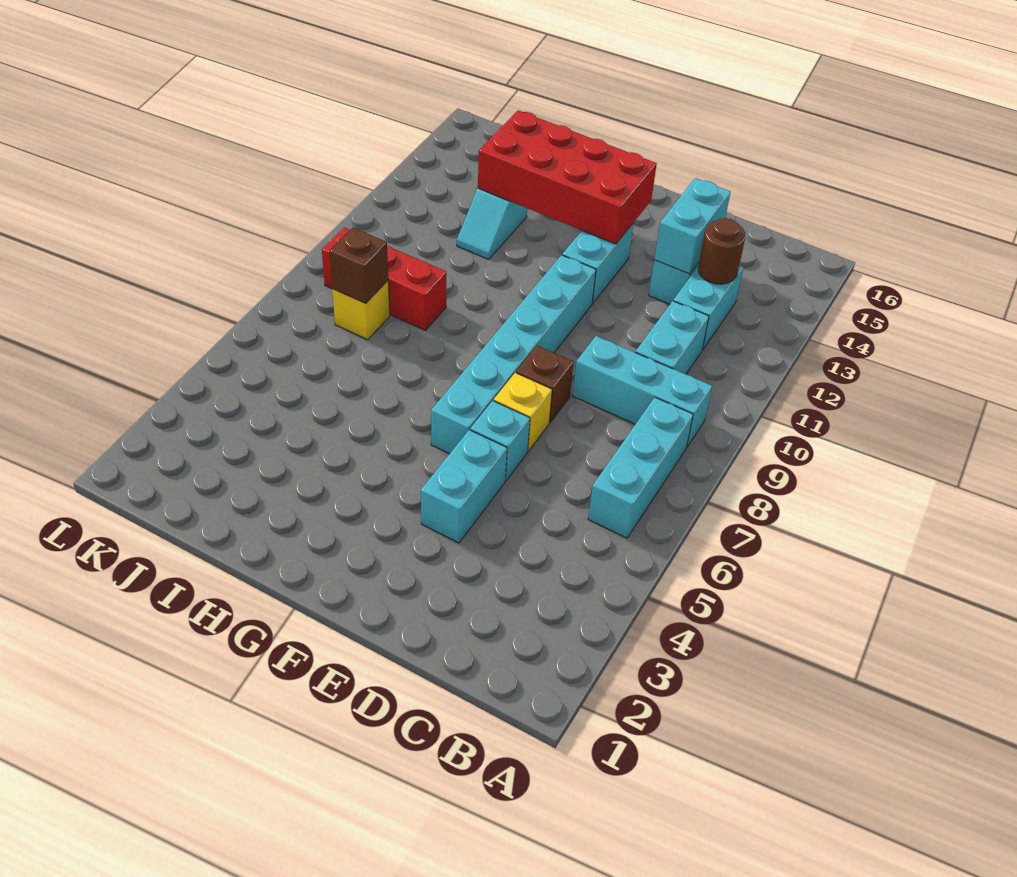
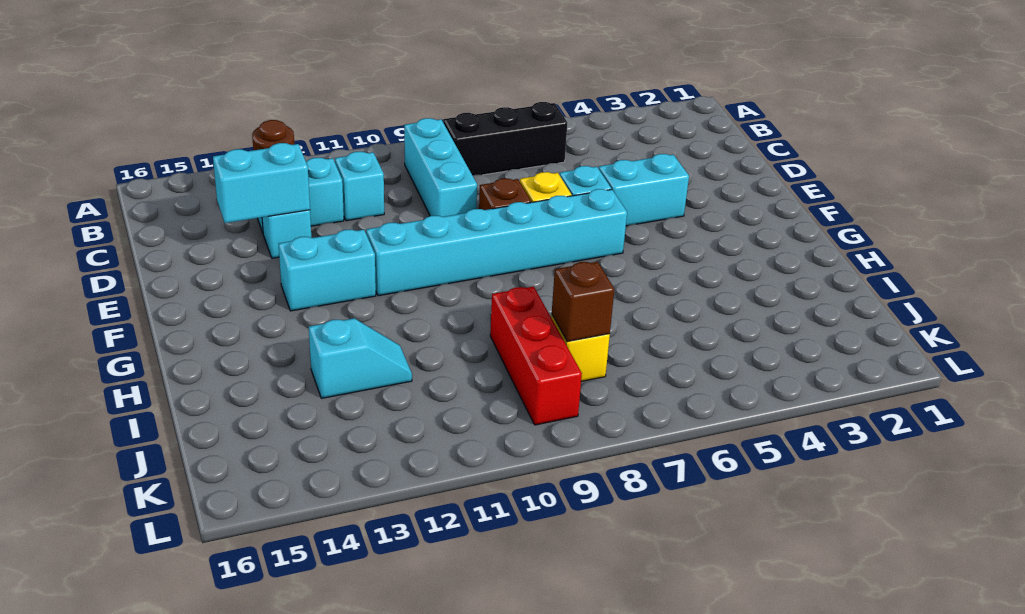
cyan 1x3 brick [588,397,693,538] -> black 1x3 brick [443,102,568,175]
cyan 1x2 brick [635,301,709,374] -> cyan 1x1 brick [335,152,384,221]
red 2x4 brick [478,110,657,244] -> none

